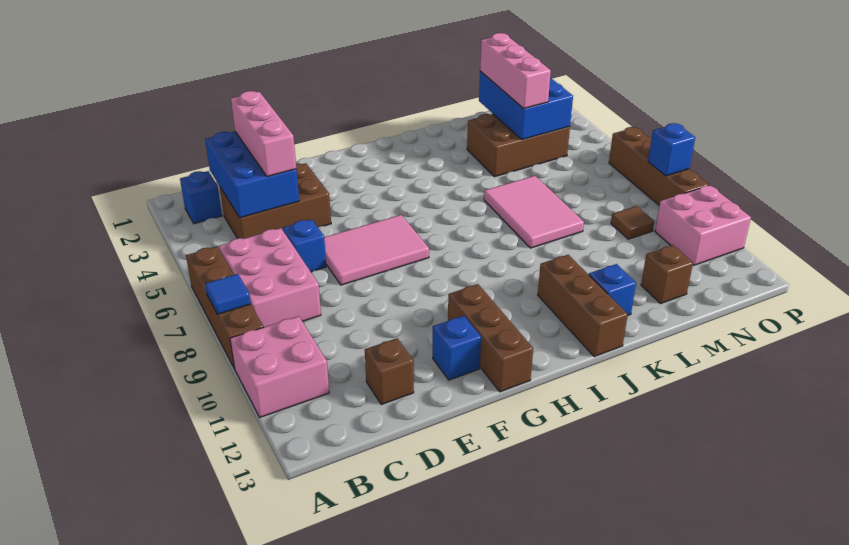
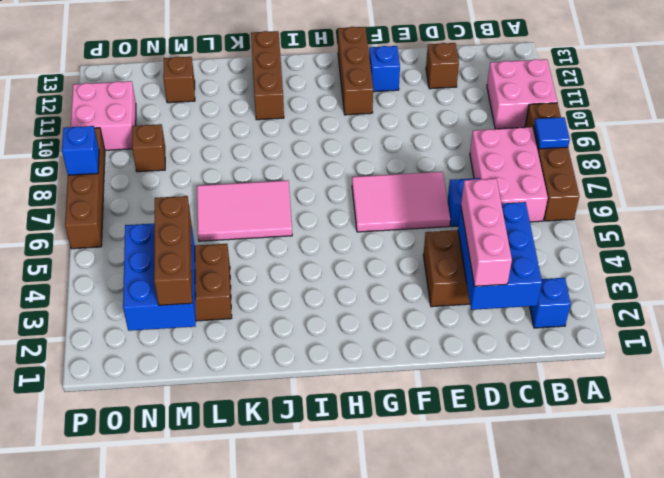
pink 2x3 tile [484,176,584,248] -> pink 2x3 tile turned to [197,180,292,241]
blue 1x1 brick [589,264,636,315] -> none
pink 1x3 brick [480,33,551,109] -> brown 1x3 brick [154,196,192,305]
brown 1x1 tile [611,206,654,239] -> brown 1x1 brick [132,124,165,172]

